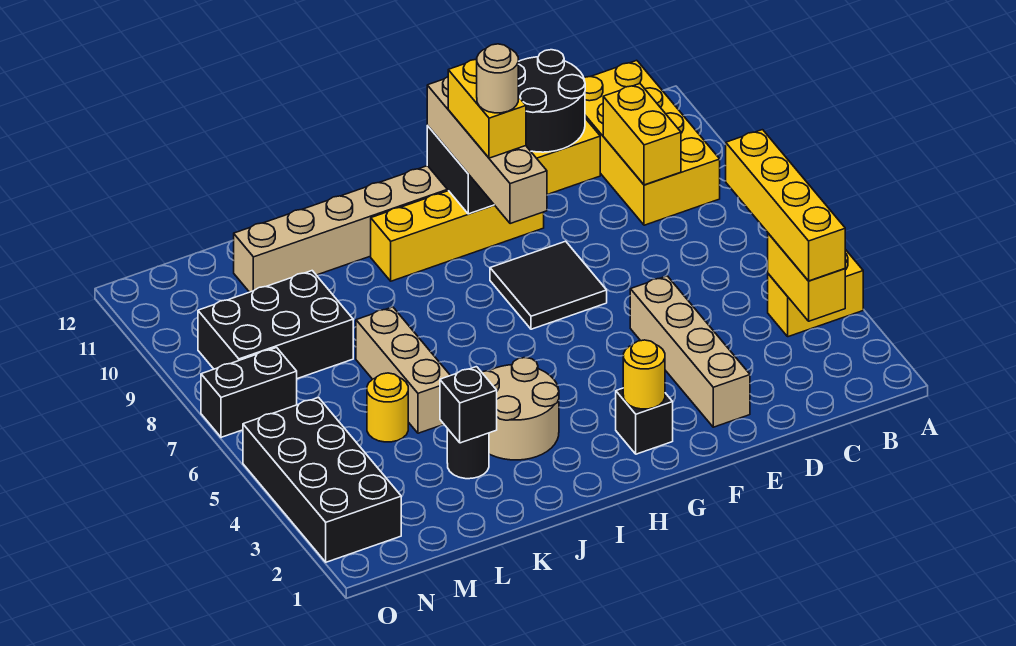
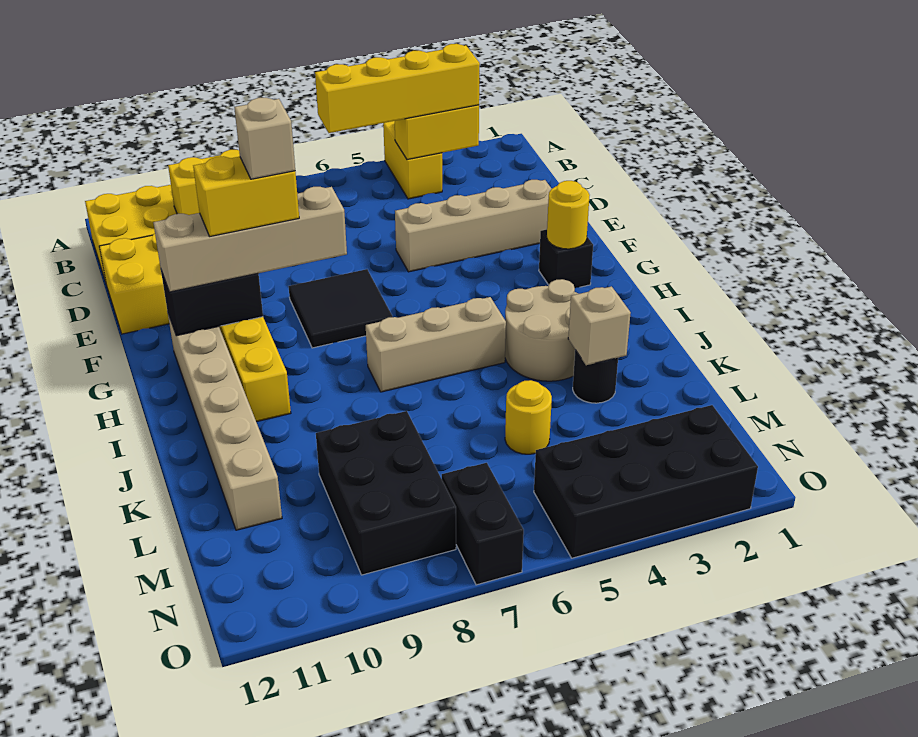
black 2x2 round brick [518,50,585,152] -> none
tan 1x1 round brick [477,44,518,113] -> tan 1x1 brick [234,98,295,179]
black 1x1 brick [440,367,497,443] -> tan 1x1 brick [568,286,631,365]
tan 1x3 brick [356,307,450,433] -> tan 1x3 brick moved to [366,297,506,392]

